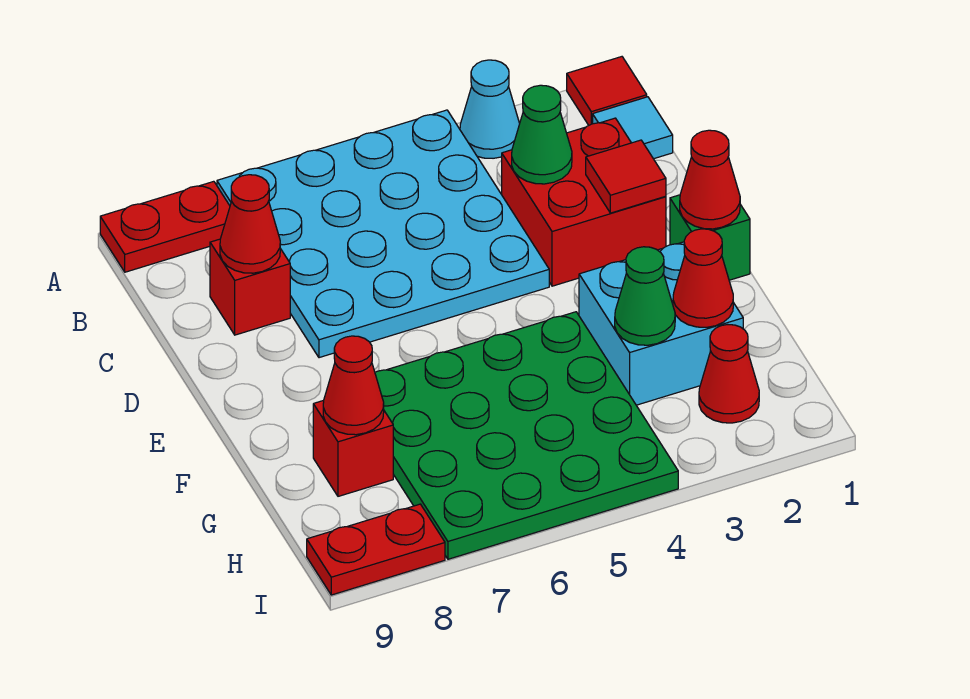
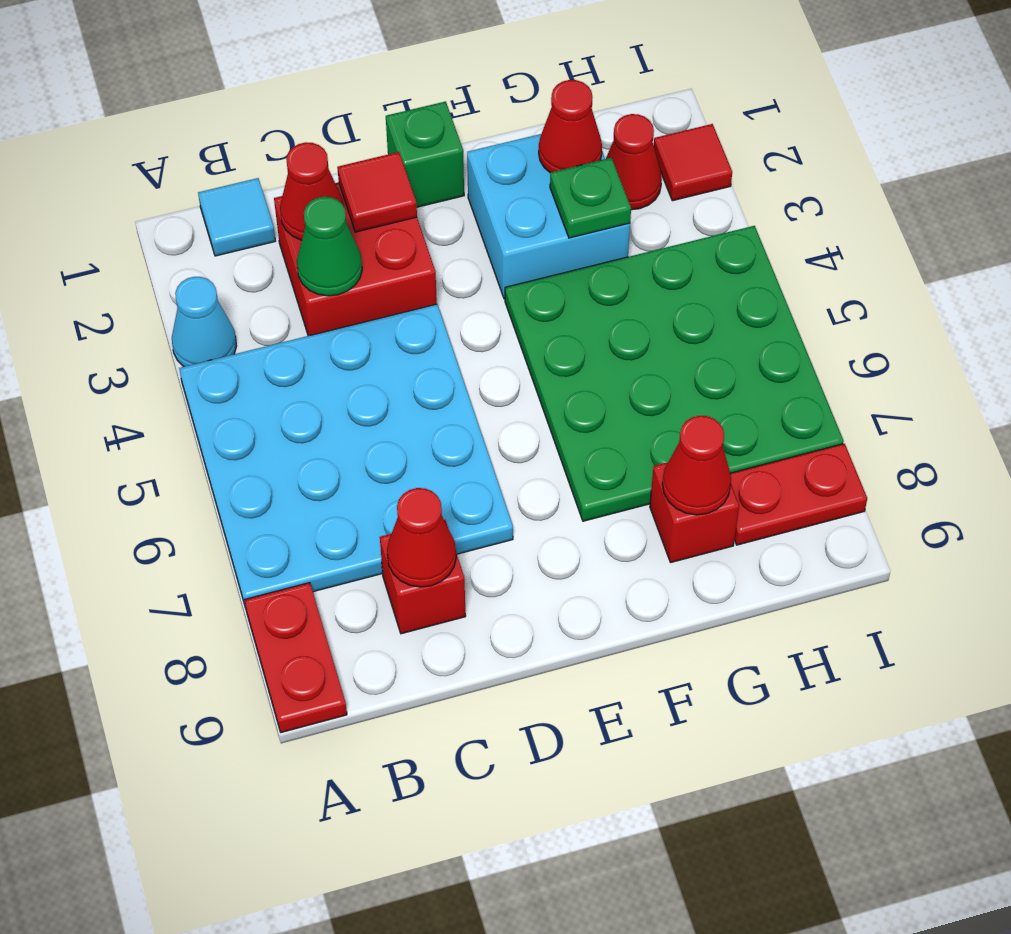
red 1x1 tile [567,57,647,125] -> red 1x1 tile moved to [654,124,732,201]
red 1x1 cone [680,130,740,229] -> red 1x1 cone moved to [280,142,344,240]
green 1x1 cone [615,247,675,345] -> green 1x1 plate [550,158,631,238]
red 1x2 plate [307,504,445,595] -> red 1x2 plate turned to [730,444,867,545]

